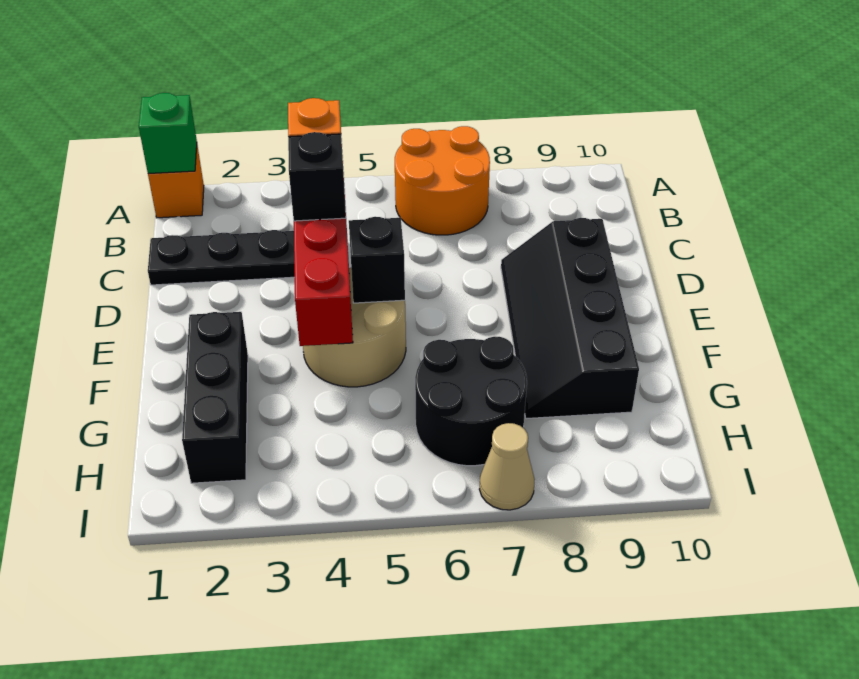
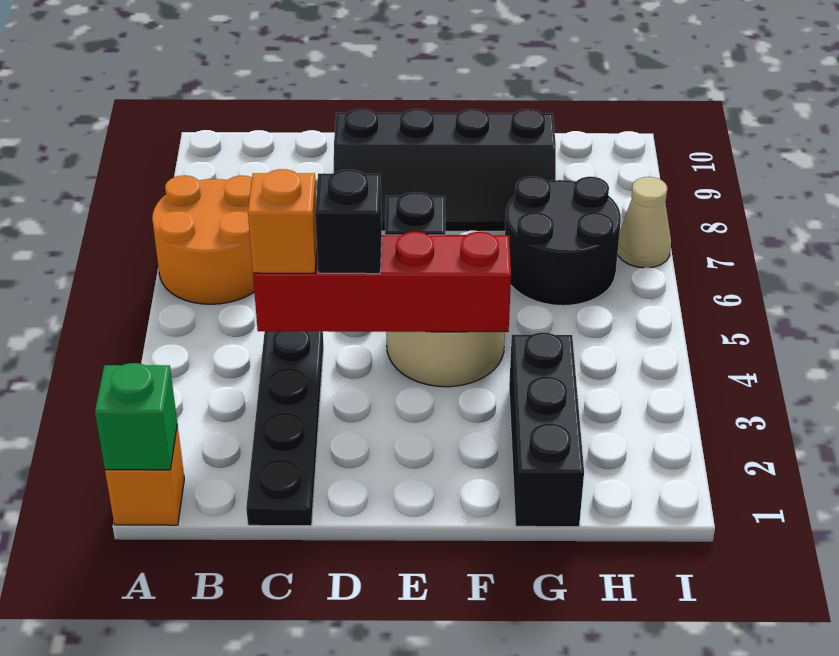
black 1x3 brick [182,312,248,483] -> black 1x3 brick turned to [509,333,584,527]

